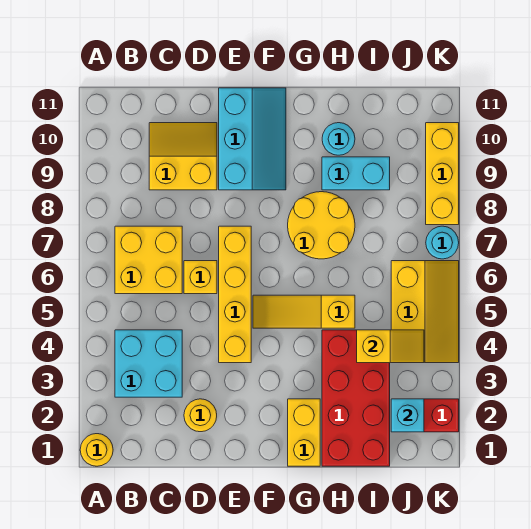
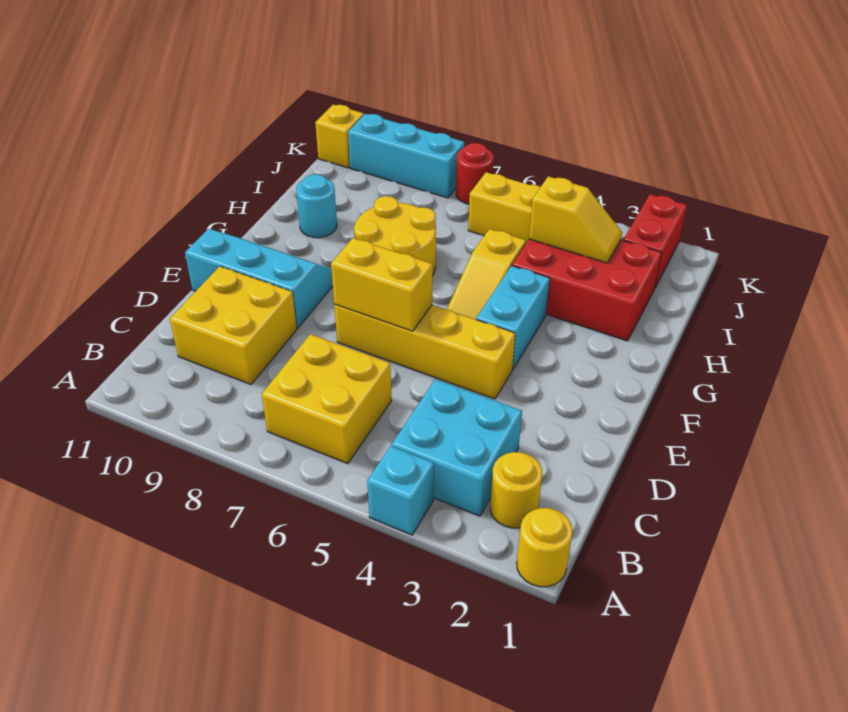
yellow 2x2 slope [149,123,217,190] -> yellow 2x2 brick [170,266,297,384]
yellow 1x1 round brick [184,399,217,432] -> yellow 1x1 round brick moved to [490,452,542,528]
yellow 1x1 brick [184,261,217,294] -> yellow 1x1 brick moved to [315,105,364,168]
yellow 1x2 brick [288,399,320,466] -> yellow 1x2 brick moved to [331,238,433,331]
red 2x4 brick [322,330,390,466] -> red 2x3 brick [512,239,662,341]
cyan 1x2 brick [322,157,390,190] -> cyan 1x2 brick moved to [476,266,550,369]
yellow 1x2 slope [357,330,424,363] -> yellow 1x2 slope turned to [529,176,622,263]
cyan 1x1 brick [391,399,424,432] -> cyan 1x1 brick moved to [367,446,434,535]
cyan 1x1 round brick [426,226,459,259] -> red 1x1 round brick [456,143,494,204]
yellow 1x3 brick [426,123,459,225] -> cyan 1x3 brick [348,114,464,198]

